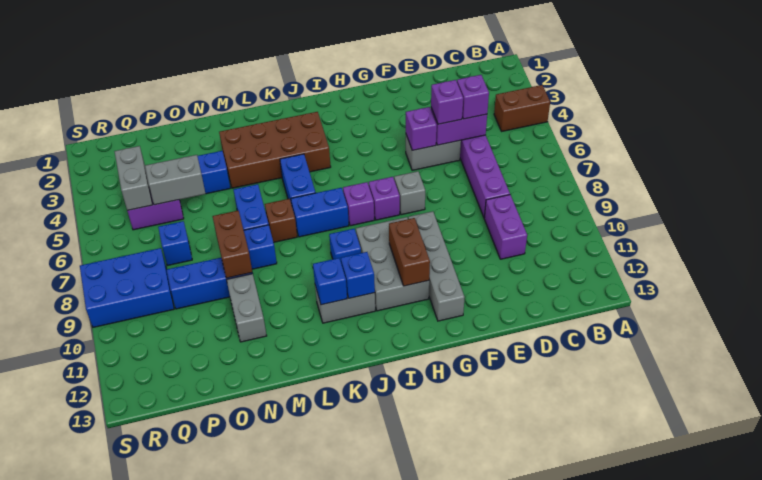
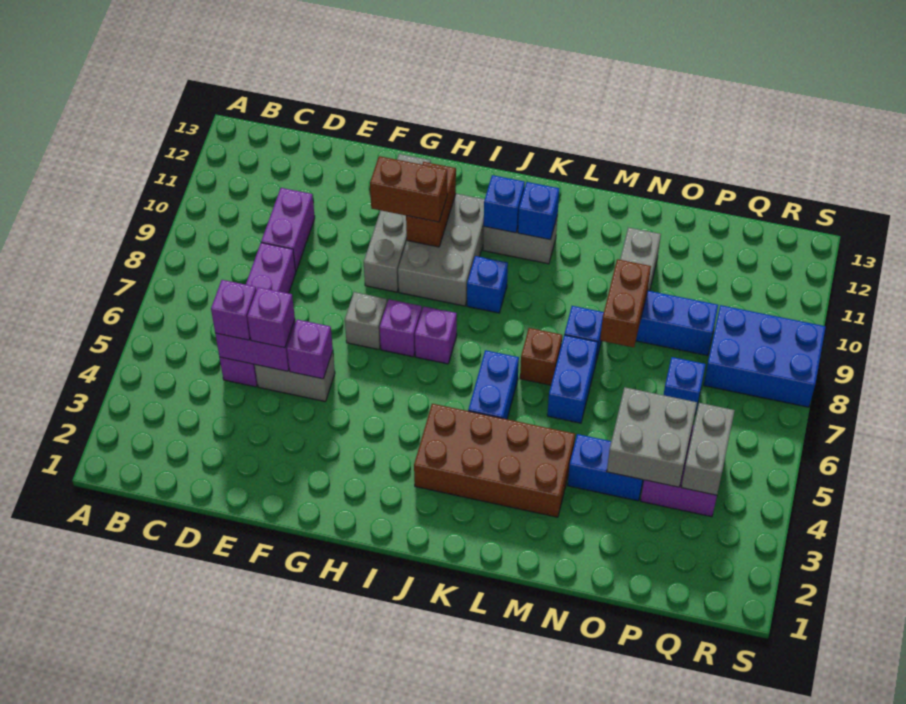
brown 1x2 brick [494,85,550,131] -> brown 1x2 brick moved to [370,156,447,222]
blue 1x2 brick [291,188,349,237] -> none
grey 1x2 brick [145,155,205,205] -> grey 2x2 brick [607,387,697,487]

